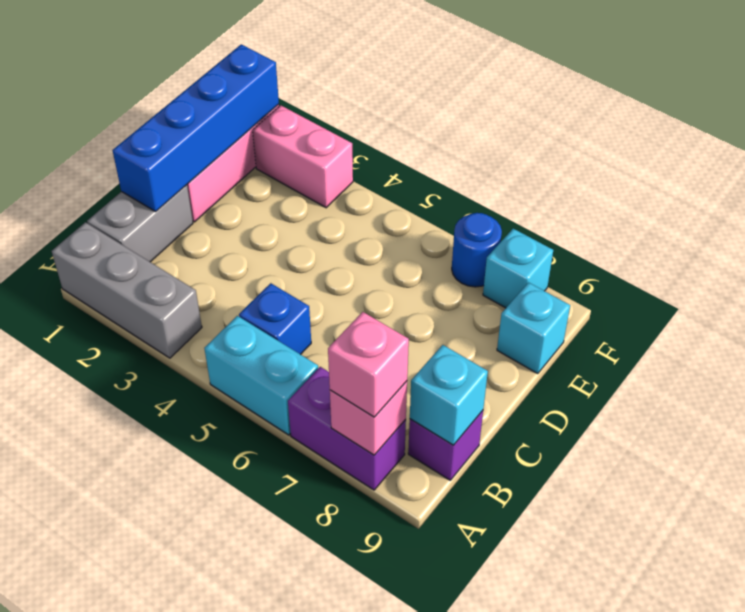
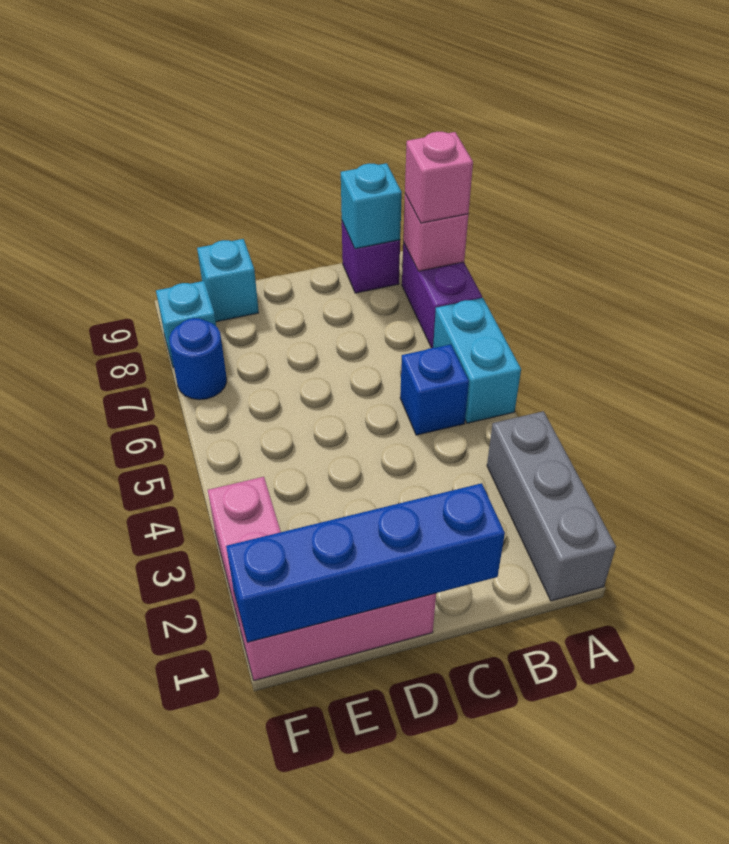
grey 1x2 brick [87,185,193,262] -> none

